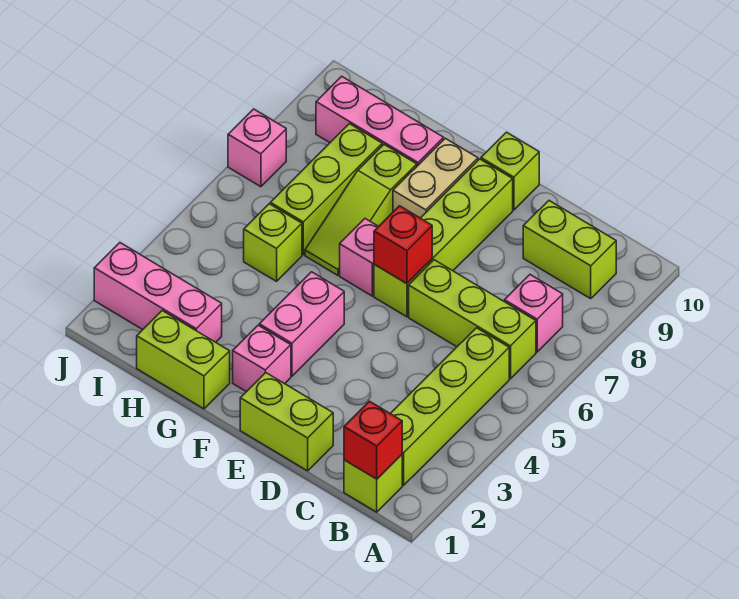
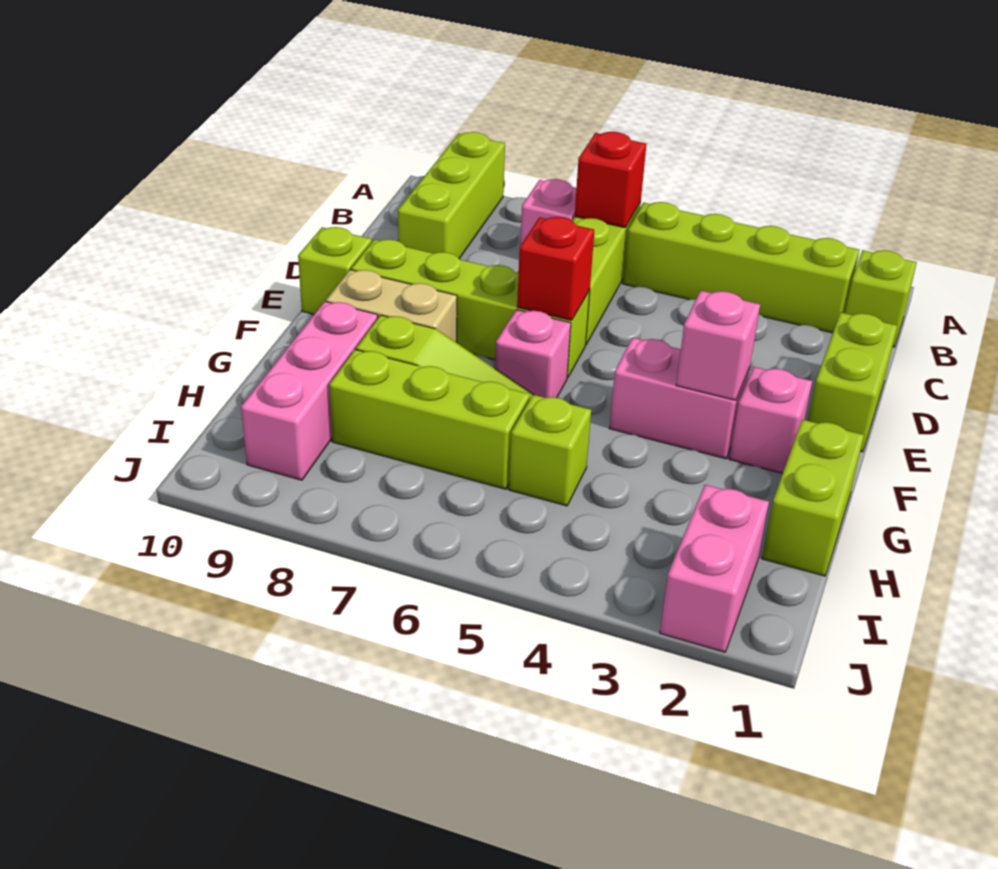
red 1x1 brick [344,401,402,479] -> red 1x1 brick moved to [575,132,646,228]
lime 1x2 brick [523,201,616,299] -> lime 1x3 brick [398,132,505,258]
pink 1x3 brick [94,243,222,342] -> pink 1x2 brick [660,485,769,652]
pink 1x1 brick [228,109,286,187] -> pink 1x1 brick moved to [676,291,760,400]

